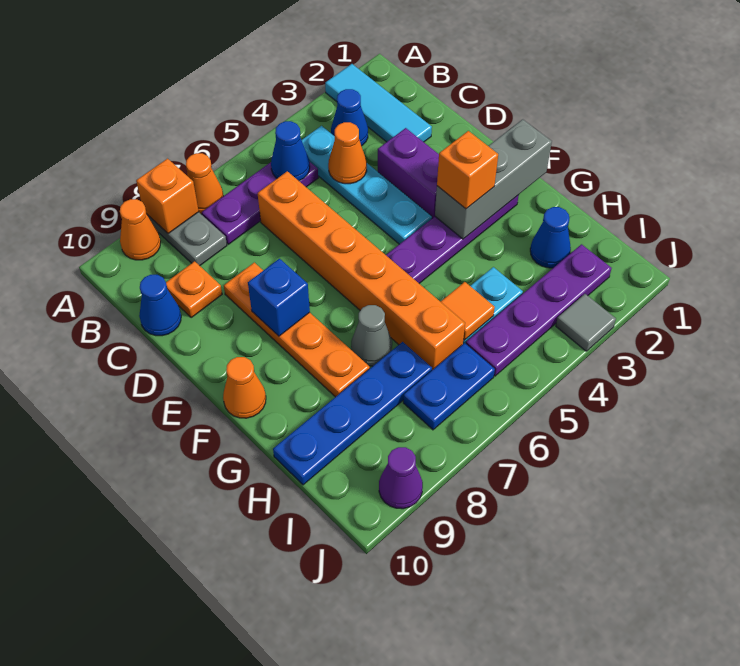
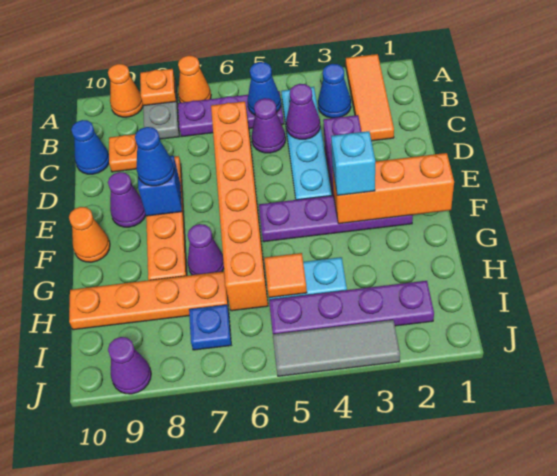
cyan 1x3 tile [325,64,432,142] -> orange 1x3 tile [346,54,394,141]
orange 1x1 brick [136,159,199,234] -> orange 1x1 plate [140,69,176,106]
orange 1x1 cone [328,122,367,184] -> purple 1x1 cone [286,84,320,139]
none -> purple 1x1 cone [252,98,286,153]
none -> purple 1x1 cone [108,172,146,227]
grey 1x3 brick [435,119,552,239] -> orange 1x3 brick [332,153,454,224]
orange 1x1 brick [437,131,498,209] -> cyan 1x1 brick [331,131,375,195]
grey 1x1 cone [351,305,392,366] -> purple 1x1 cone [187,224,224,275]
blue 1x1 cone [530,207,571,268] -> blue 1x1 cone moved to [135,127,174,186]
blue 1x4 plate [273,342,432,485] -> orange 1x4 plate [69,271,229,330]
blue 1x2 plate [403,343,495,430] -> blue 1x1 plate [189,305,231,350]
grey 1x1 tile [556,294,616,351] -> grey 1x3 tile [273,320,400,376]

